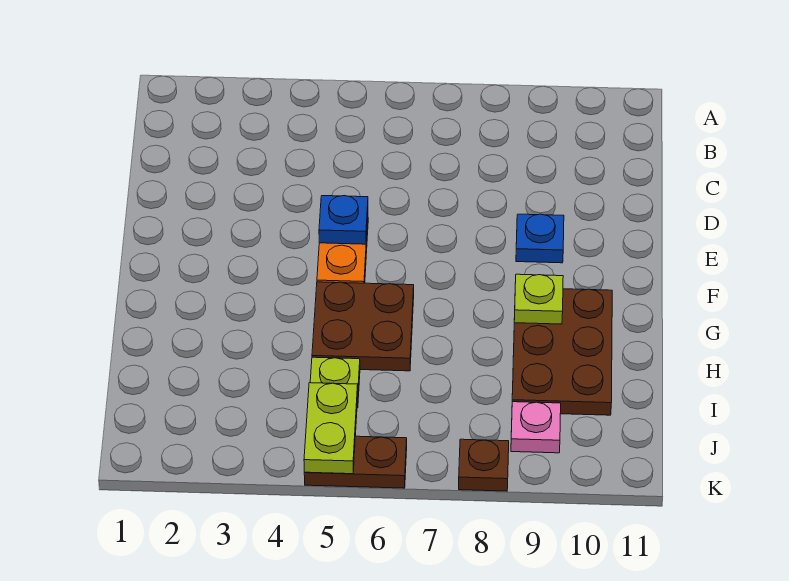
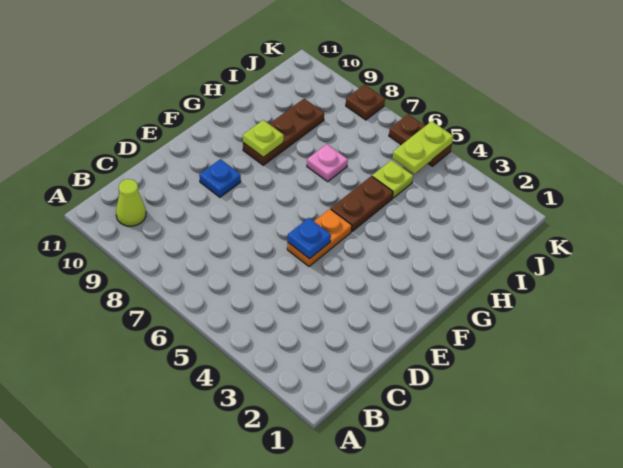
none -> lime 1x1 cone [116,179,146,226]
brown 2x2 plate [312,282,414,371] -> brown 1x2 plate [331,176,393,232]
brown 2x3 plate [512,289,612,415] -> brown 1x3 plate [243,99,324,165]
pink 1x1 plate [511,402,561,453] -> pink 1x1 plate moved to [307,144,348,182]

